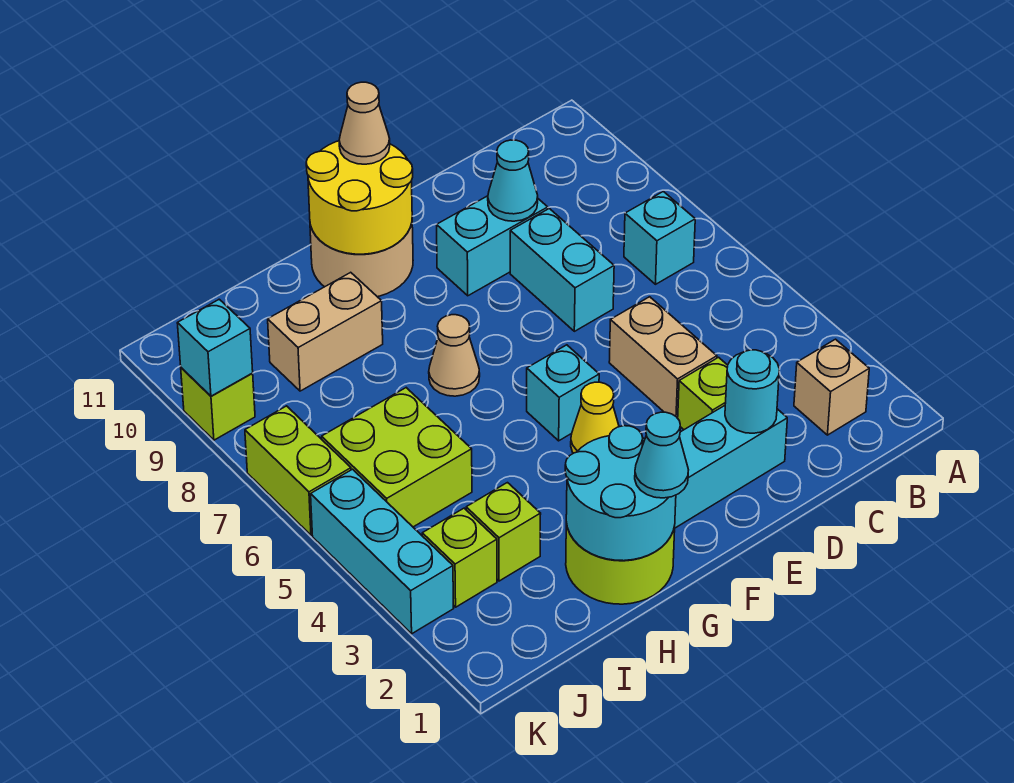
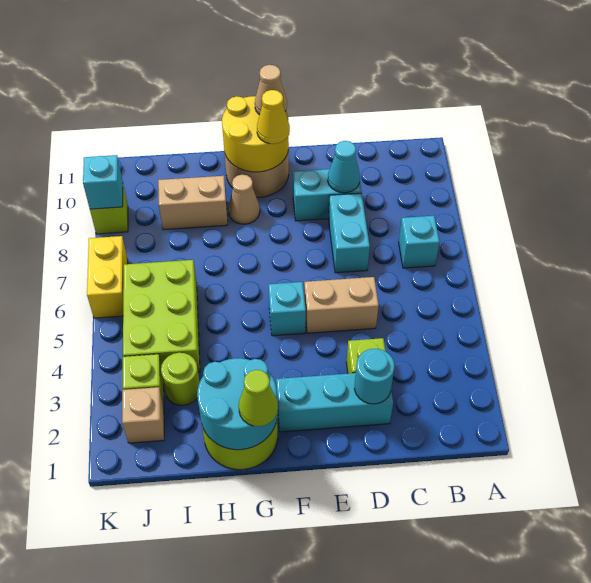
tan 1x1 brick [794,339,869,435] -> tan 1x1 brick moved to [122,387,164,443]
tan 1x2 brick [609,297,717,418] -> tan 1x2 brick turned to [304,277,379,333]
yellow 1x1 cone [571,382,619,453] -> yellow 1x1 cone moved to [257,90,290,144]
cyan 1x1 cone [635,412,688,498] -> lime 1x1 cone [239,370,278,426]
tan 1x1 cone [429,315,480,396] -> tan 1x1 cone moved to [228,175,260,224]
lime 1x1 brick [466,483,541,581] -> lime 1x1 round brick [161,353,200,405]
lime 2x2 brick [322,388,472,527] -> lime 2x3 brick [123,260,200,372]
cyan 1x3 brick [311,469,454,634] -> none
lime 1x2 brick [245,406,351,535] -> yellow 1x2 brick [87,236,128,318]

